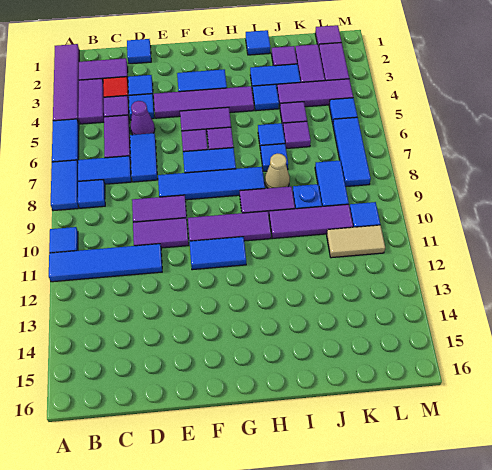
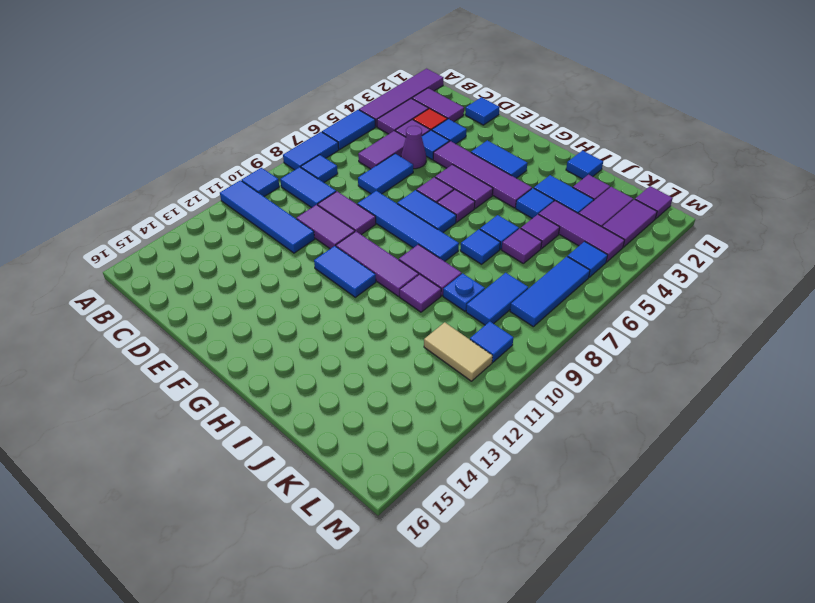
blue 1x2 tile [78,156,131,184] -> blue 1x2 tile moved to [280,167,336,208]
tan 1x1 cone [265,154,290,188] -> none
purple 1x3 tile [269,204,353,239] -> purple 1x1 tile [400,274,441,312]

